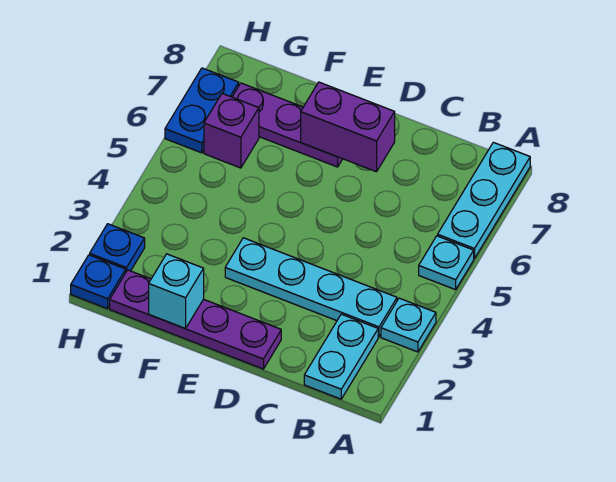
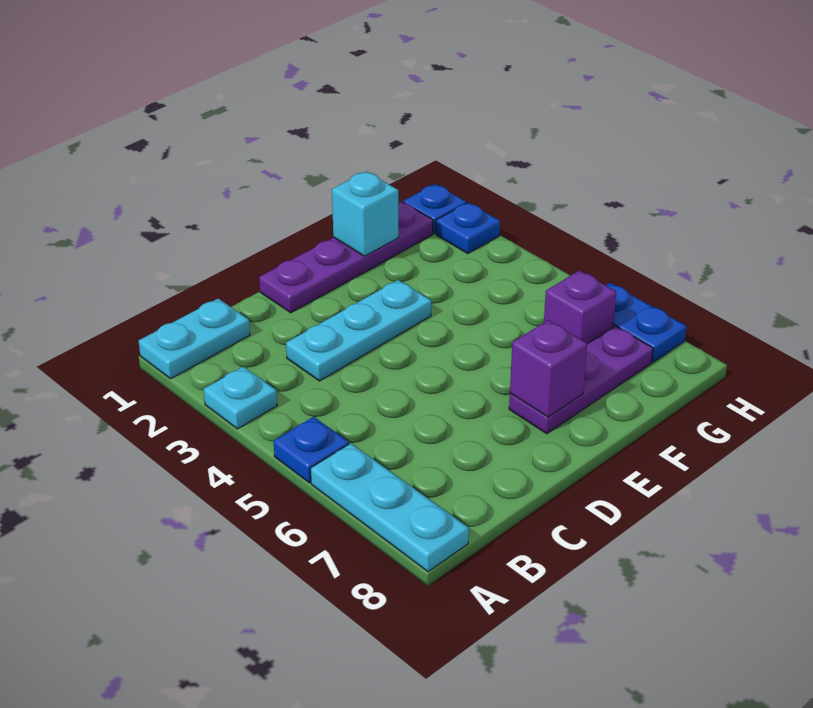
cyan 1x1 plate [419,236,474,290] -> blue 1x1 plate [274,417,349,483]
cyan 1x2 plate [304,314,378,399] -> cyan 1x2 plate turned to [139,299,250,379]
cyan 1x4 plate [225,238,397,337] -> cyan 1x3 plate [286,280,431,381]
purple 1x2 brick [301,82,395,172] -> purple 1x1 brick [510,320,587,417]

